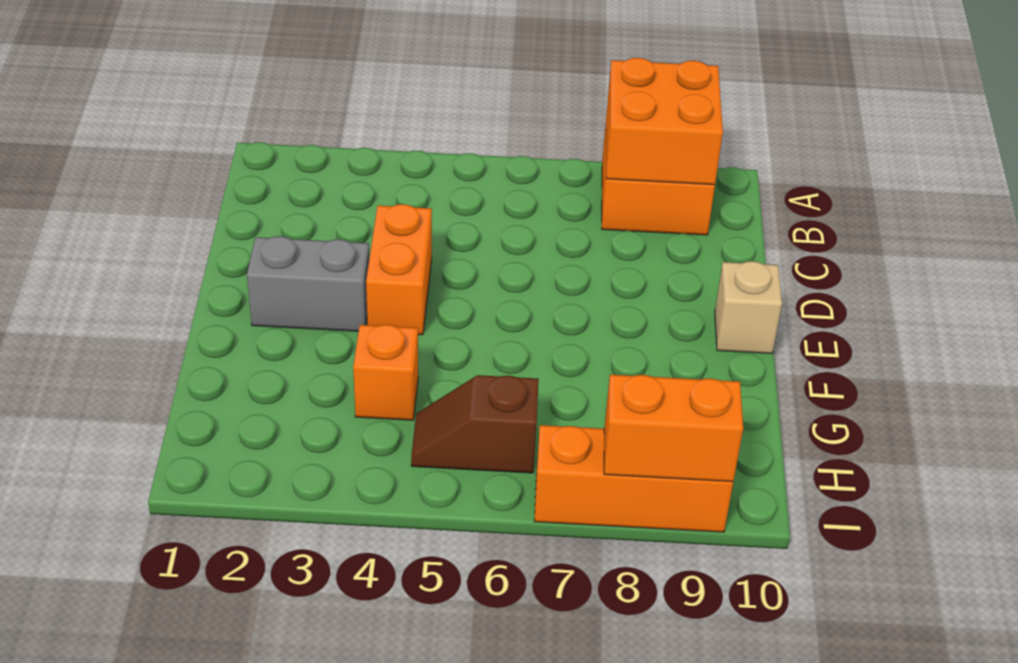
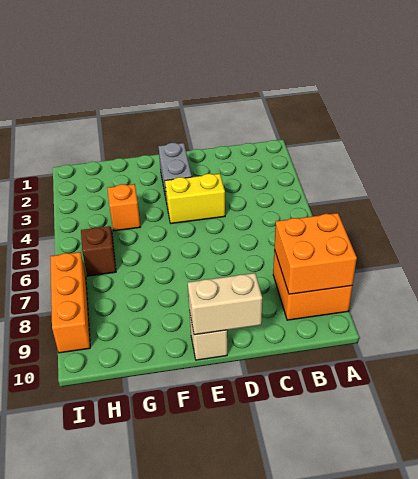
orange 1x2 brick [366,204,432,335] -> yellow 1x2 brick [165,174,225,223]
none -> tan 1x2 brick [188,273,262,335]
orange 1x2 brick [604,375,743,482] -> none

